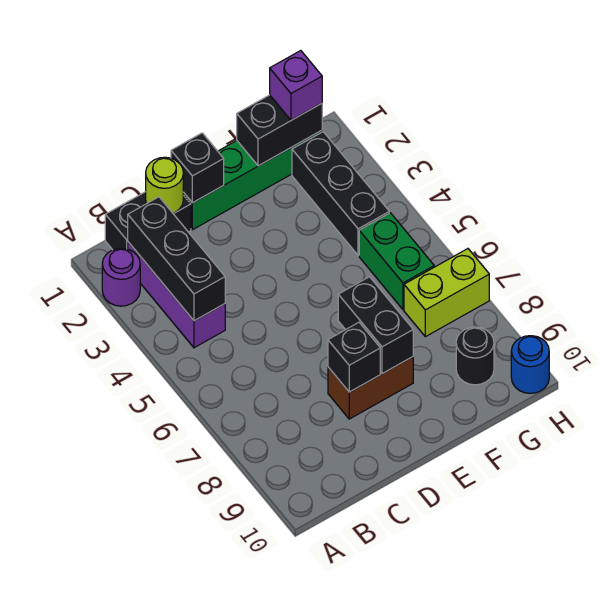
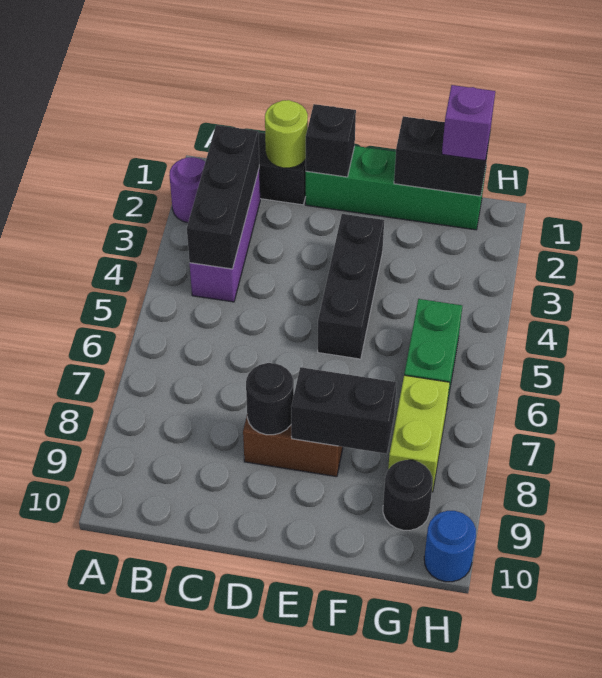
black 1x1 brick [328,322,380,392] -> black 1x1 round brick [246,363,294,435]
black 1x2 brick [338,277,413,374] -> black 1x2 brick turned to [291,367,397,454]
black 1x3 brick [292,132,389,256] -> black 1x3 brick moved to [318,214,384,359]
lime 1x2 brick [404,249,489,337] -> lime 1x2 brick turned to [388,375,450,492]

